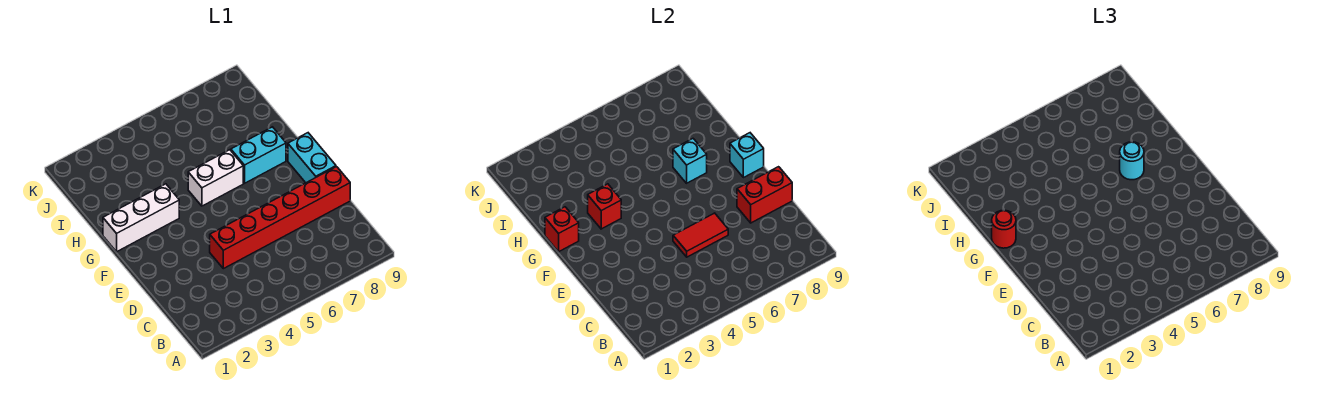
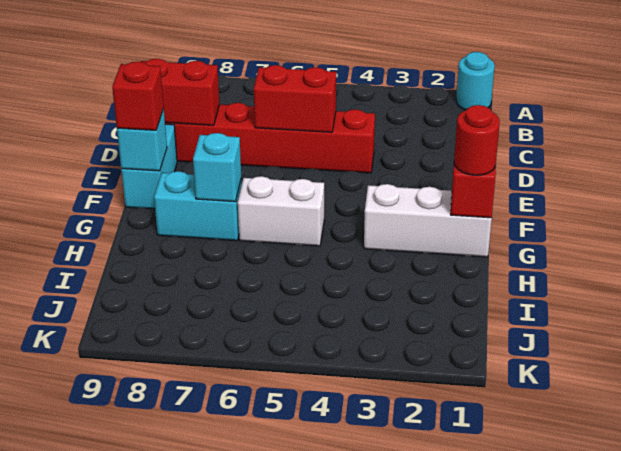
red 1x2 tile [673,213,728,257] -> red 1x2 brick [254,65,336,132]
red 1x1 brick [588,184,621,229] -> red 1x1 brick moved to [112,62,164,130]
cyan 1x1 round brick [1120,142,1144,180] -> cyan 1x1 round brick moved to [456,52,495,110]

